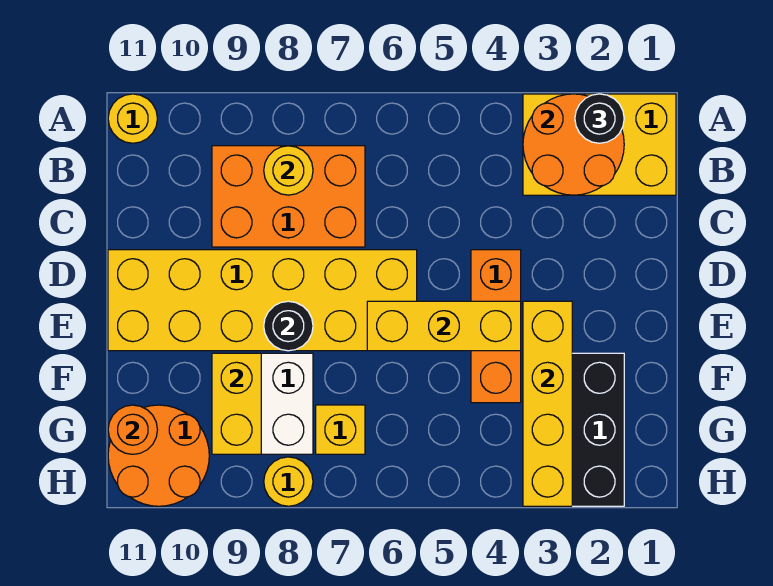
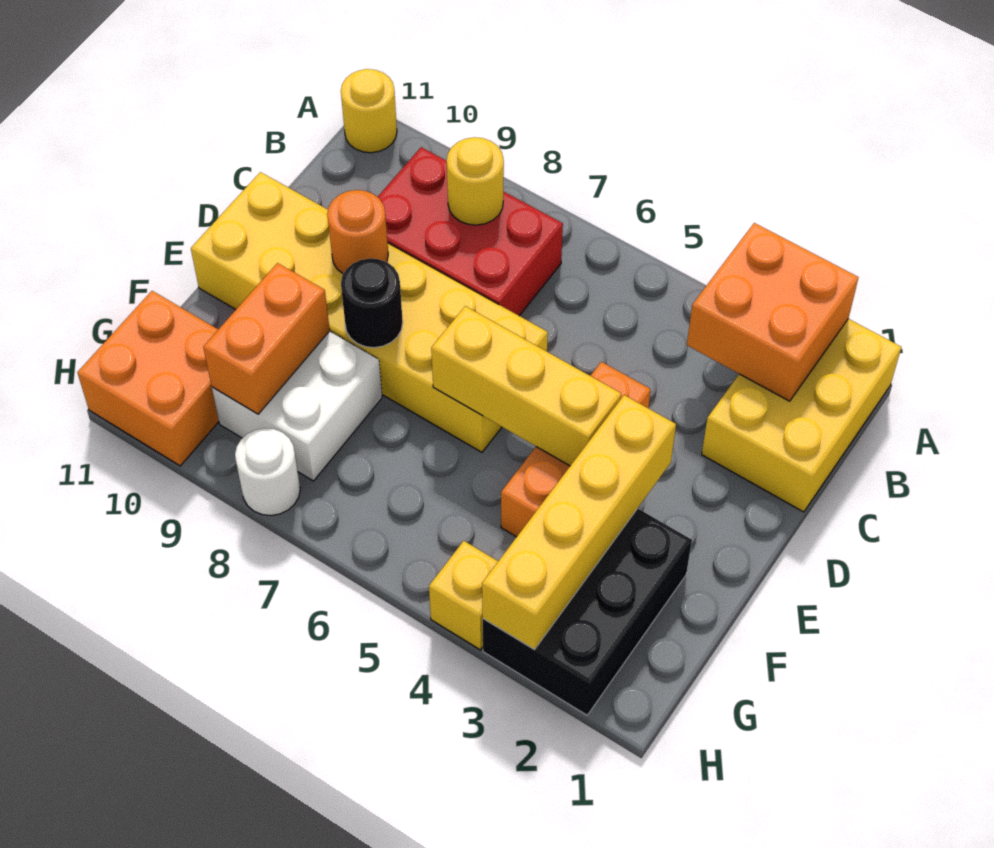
yellow 2x3 brick [523,94,676,195] -> yellow 2x3 brick turned to [702,319,901,512]
orange 2x2 round brick [523,94,624,195] -> orange 2x2 brick [687,223,859,401]
black 1x1 round brick [575,94,624,143] -> none
orange 2x3 brick [212,146,365,247] -> red 2x3 brick [378,147,563,316]
yellow 1x2 brick [212,353,261,454] -> orange 1x2 brick [203,263,330,414]
yellow 1x1 brick [316,405,365,454] -> yellow 1x1 brick moved to [429,541,498,650]
orange 2x2 round brick [108,405,209,506] -> orange 2x2 brick [77,291,219,466]
orange 1x1 round brick [108,405,157,454] -> orange 1x1 round brick moved to [327,190,388,274]
yellow 1x1 round brick [264,457,313,506] -> white 1x1 round brick [235,428,300,516]

